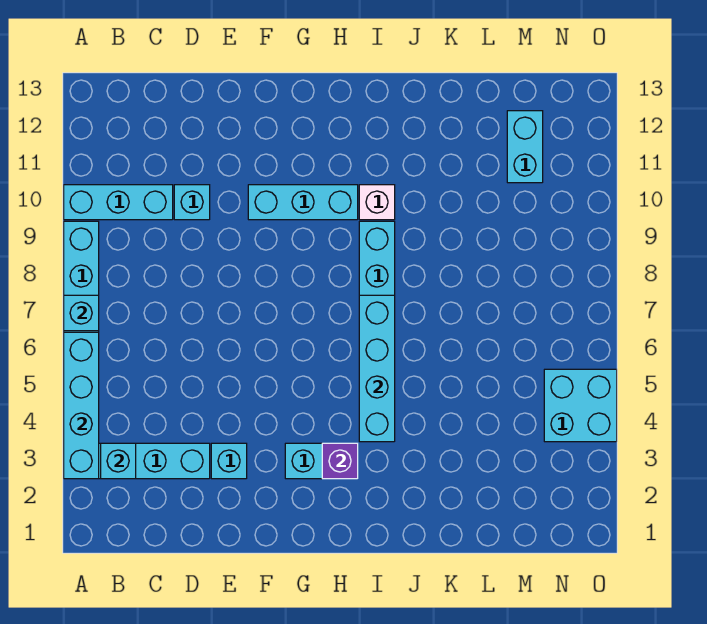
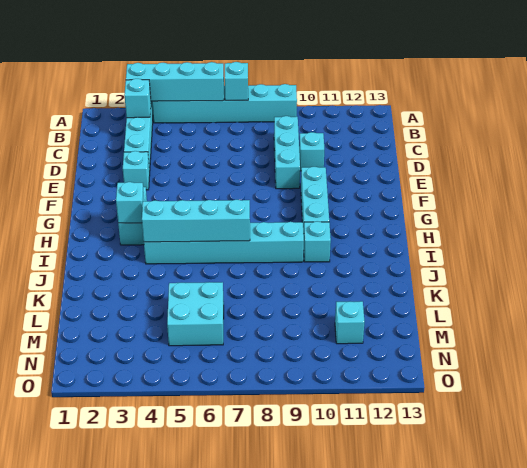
cyan 1x3 brick [64,185,173,220] -> cyan 1x3 brick moved to [274,116,300,189]
purple 1x1 brick [322,443,358,479] -> cyan 1x1 brick [116,182,144,223]
white 1x1 brick [359,185,395,220] -> cyan 1x1 brick [304,221,331,262]
cyan 1x2 brick [507,111,543,183] -> cyan 1x1 brick [335,301,364,344]
cyan 2x2 brick [544,369,617,442] -> cyan 2x2 brick moved to [167,282,224,346]

